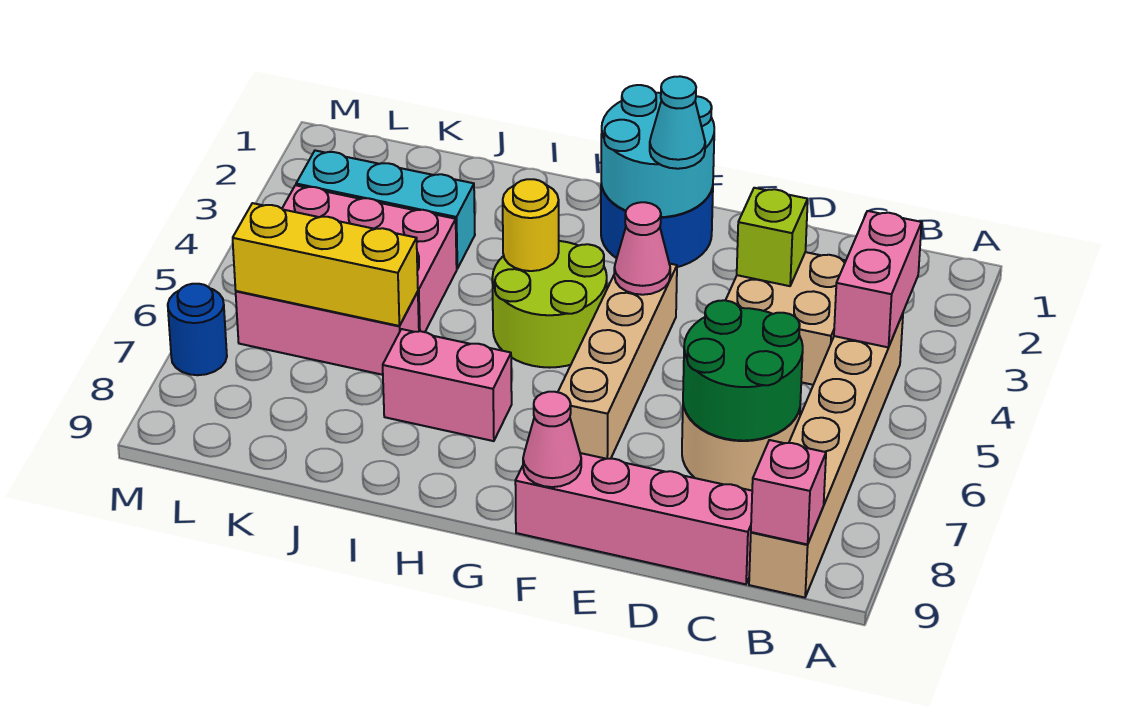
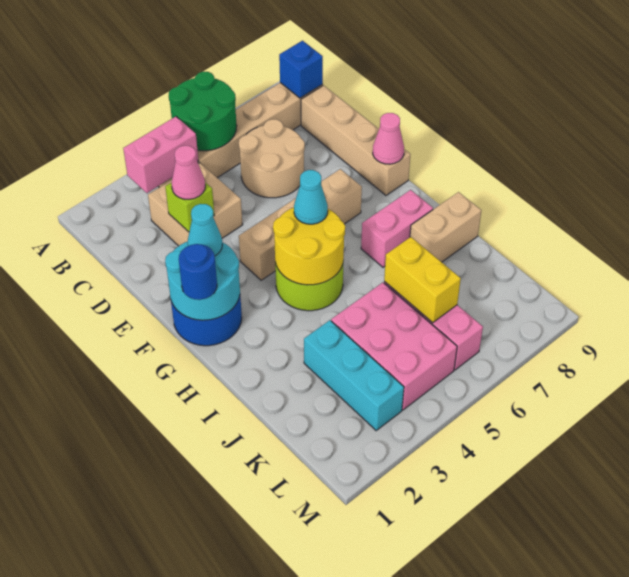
pink 1x1 brick [751,440,826,545] -> blue 1x1 brick [279,41,323,98]
green 2x2 round brick [683,300,803,441] -> green 2x2 round brick moved to [169,71,237,151]
pink 1x4 brick [515,453,752,584] -> tan 1x4 brick [301,85,410,195]
pink 1x1 cone [614,202,670,295] -> pink 1x1 cone moved to [171,146,205,199]
none -> cyan 1x1 cone [294,170,328,224]
yellow 1x1 round brick [503,179,559,271] -> yellow 2x2 round brick [273,208,345,285]
pink 1x2 brick [383,329,512,441] -> pink 1x2 brick turned to [361,190,433,267]
none -> tan 1x2 brick [410,192,481,262]
yellow 1x3 brick [233,203,418,326] -> yellow 1x2 brick [384,237,461,323]
blue 1x1 round brick [168,284,227,375] -> blue 1x1 round brick moved to [179,244,217,300]

